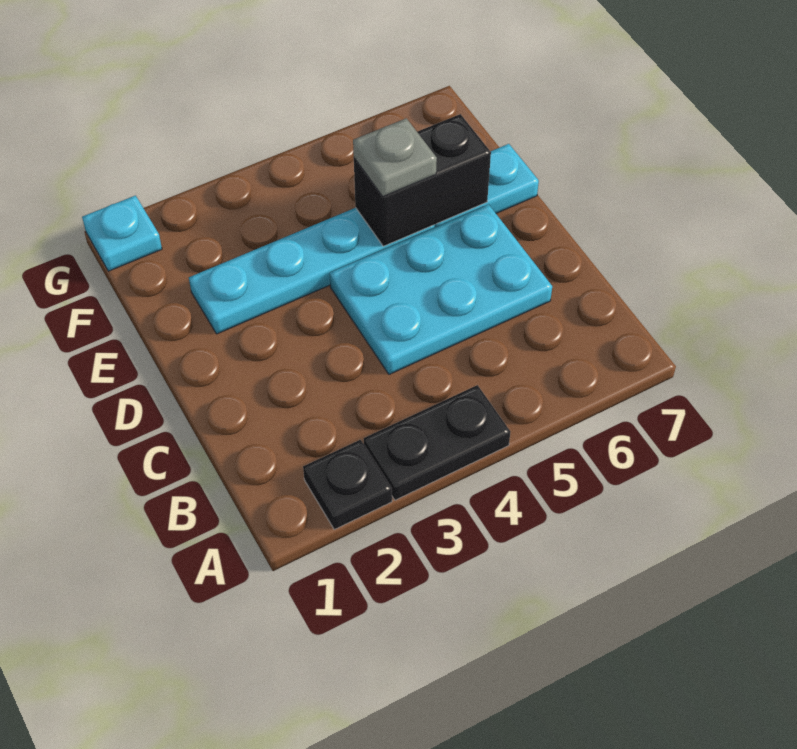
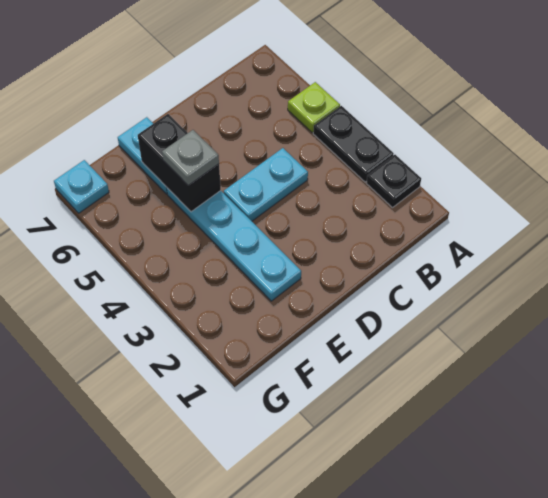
none -> lime 1x1 plate [288,82,340,133]
cyan 2x3 plate [330,204,552,374] -> cyan 1x2 plate [224,148,308,221]
cyan 1x1 plate [82,196,162,271] -> cyan 1x1 plate moved to [54,160,109,213]

